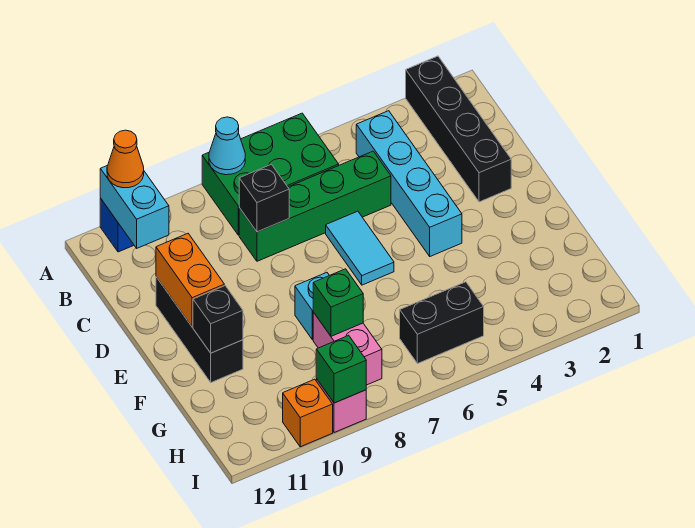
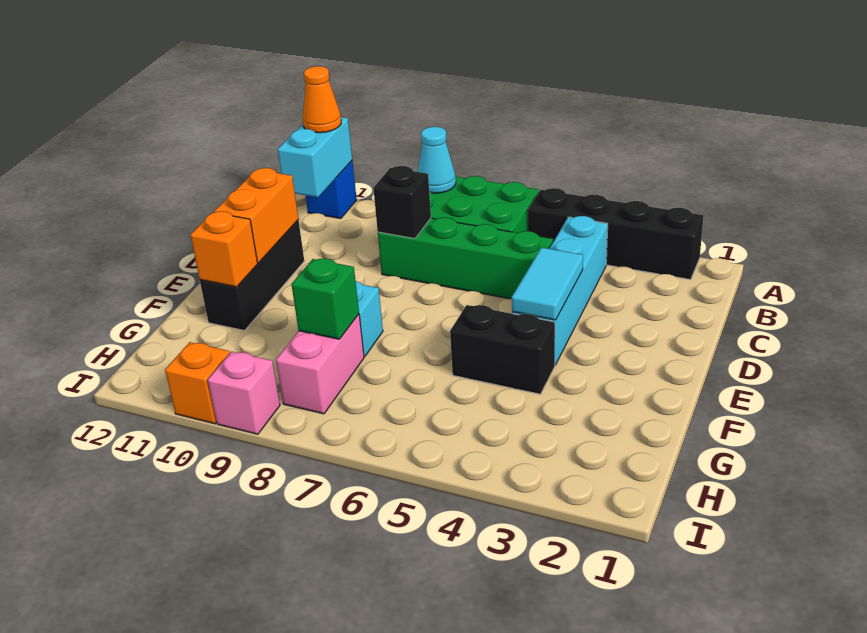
black 1x4 brick [406,56,511,202] -> black 1x4 brick turned to [528,188,704,280]
cyan 1x2 tile [326,211,394,285] -> cyan 1x2 tile moved to [512,247,583,320]
black 1x1 brick [193,286,243,353] -> orange 1x1 brick [190,211,258,287]
black 1x2 brick [400,282,484,364] -> black 1x2 brick moved to [450,305,555,394]
green 1x1 brick [316,335,366,403] -> none

